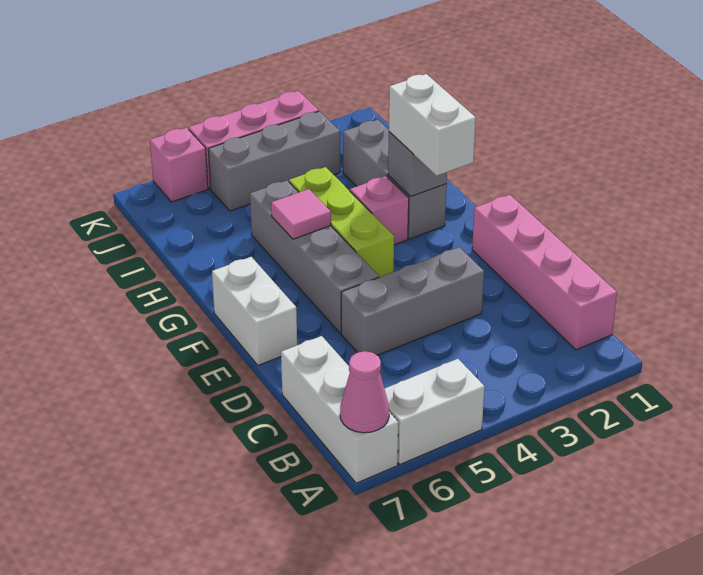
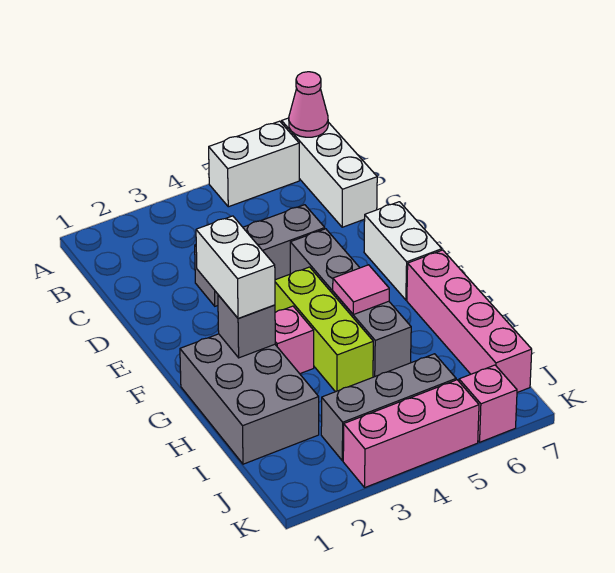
pink 1x4 brick [472,195,617,350] -> pink 1x4 brick moved to [407,250,532,392]
grey 1x3 brick [343,120,447,239] -> grey 2x3 brick [180,334,319,464]

